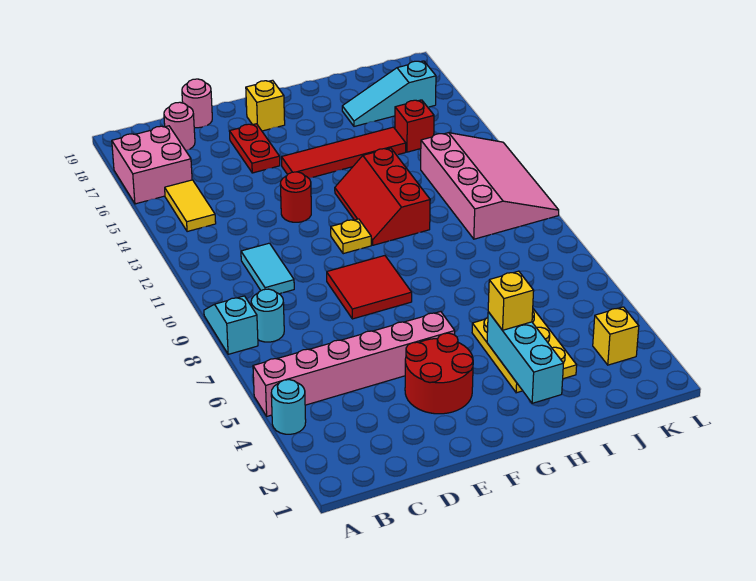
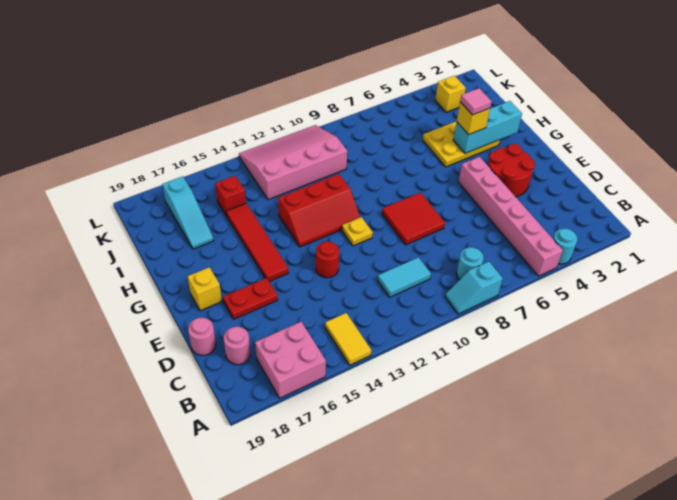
yellow 1x2 tile [165,180,216,232] -> yellow 1x2 tile turned to [325,313,371,365]
none -> pink 1x1 tile [460,88,492,115]

